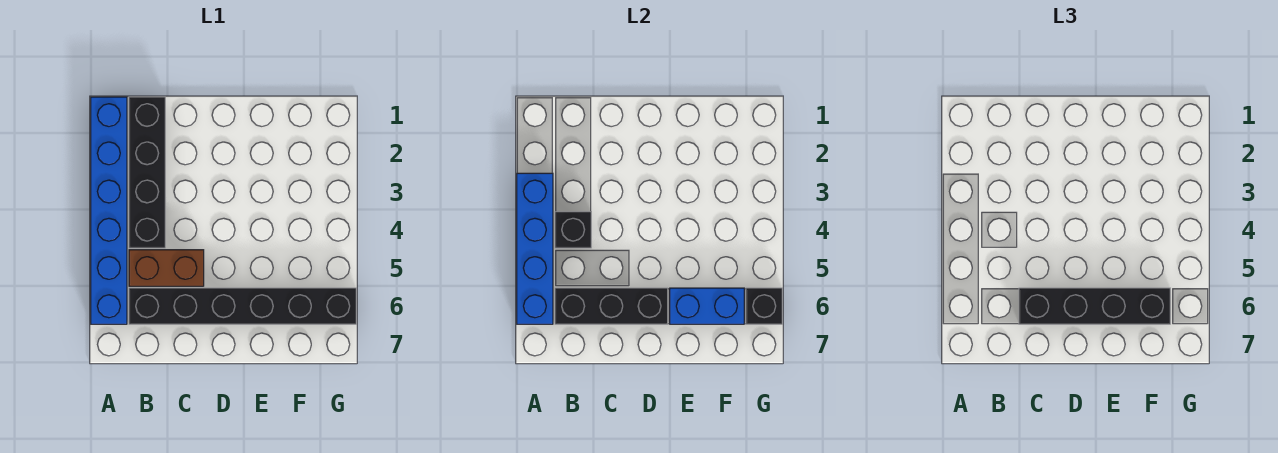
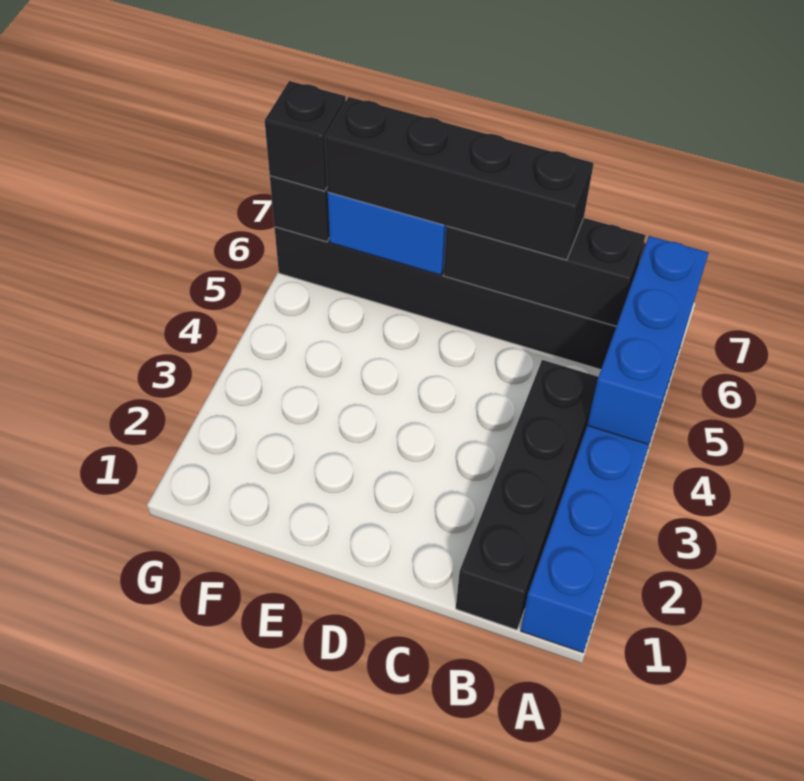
blue 1x4 brick [517,173,553,324] -> blue 1x3 brick [587,236,708,444]
black 1x1 brick [555,212,591,248] -> black 1x1 brick moved to [265,81,346,191]
brown 1x2 brick [129,250,204,286] -> none

